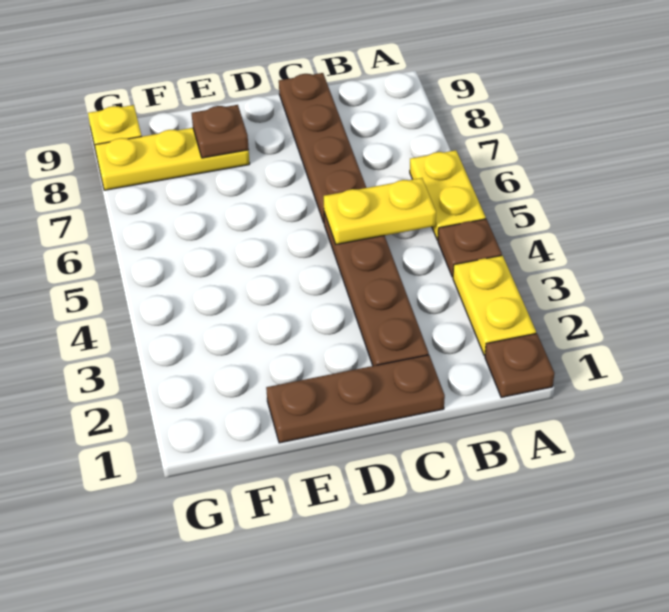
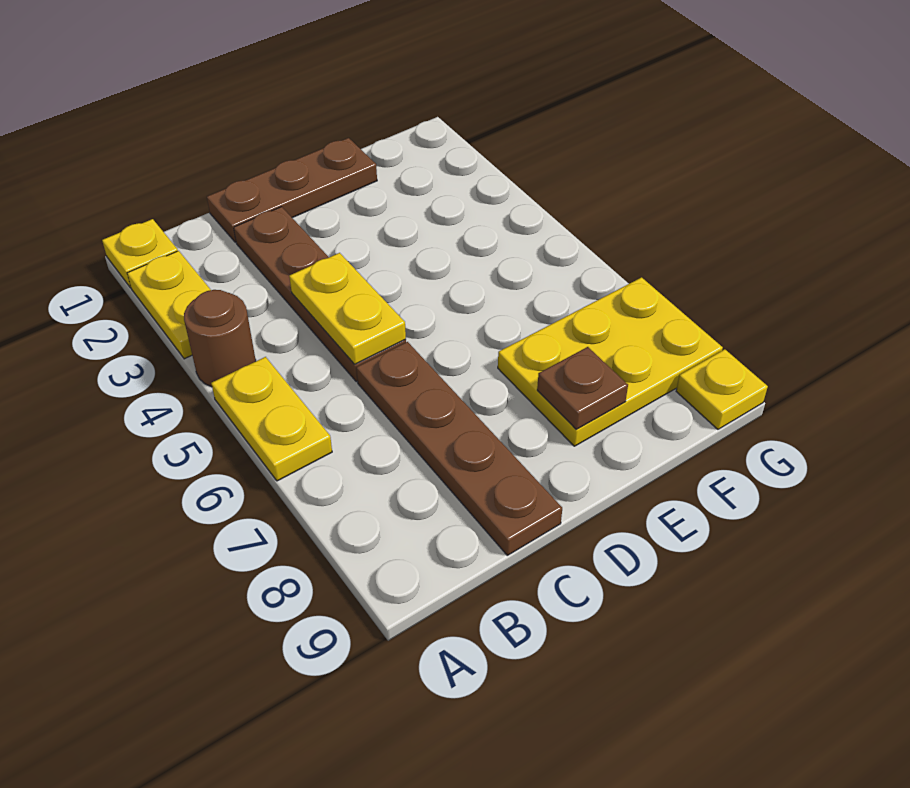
brown 1x1 plate [485,333,554,398] -> yellow 1x1 plate [102,219,178,288]
brown 1x1 plate [438,219,502,277] -> brown 1x1 round brick [184,290,256,387]
yellow 1x2 plate [324,178,436,244] -> yellow 1x2 plate turned to [289,253,406,364]
yellow 1x3 plate [95,128,250,190] -> yellow 2x3 plate [498,277,723,446]

